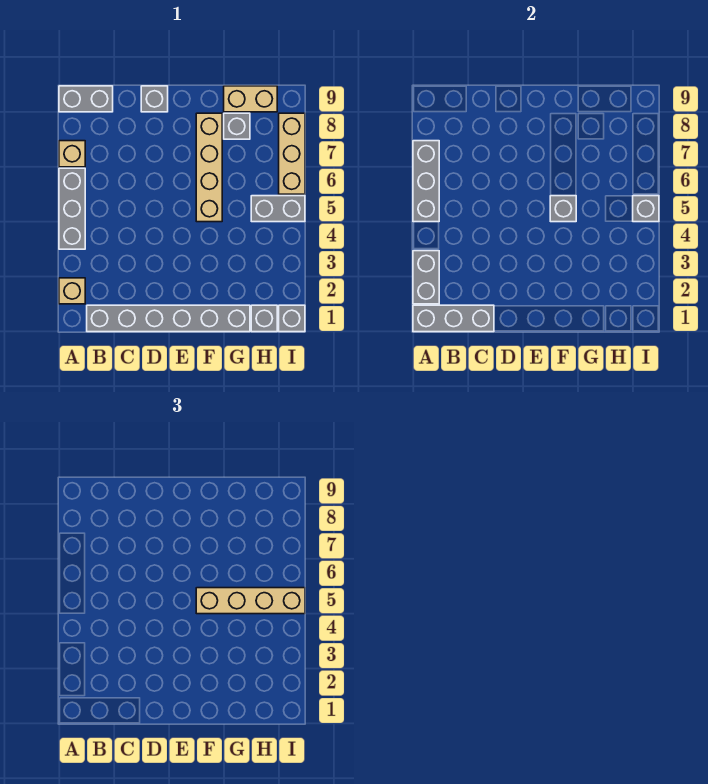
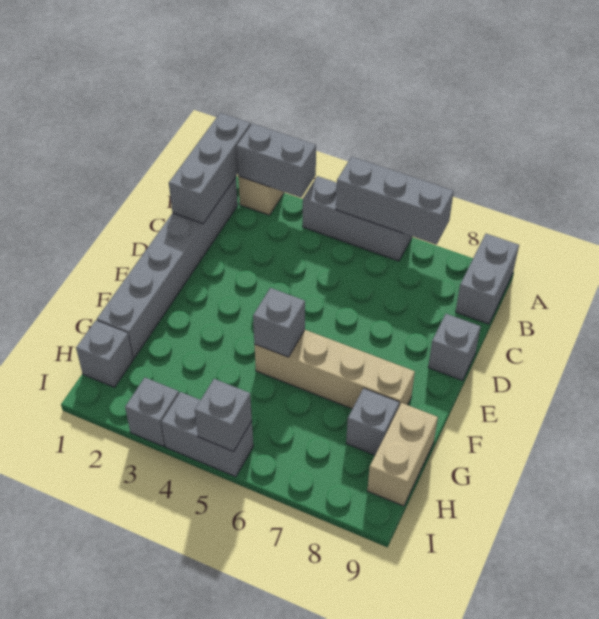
tan 1x1 brick [59,141,85,167] -> none
tan 1x4 brick [196,588,305,614] -> none
grey 1x2 brick [251,196,305,222] -> grey 1x2 brick turned to [161,392,253,477]
grey 1x1 brick [279,305,305,332] -> grey 1x1 brick moved to [125,378,179,447]
tan 1x3 brick [279,113,305,194] -> none

